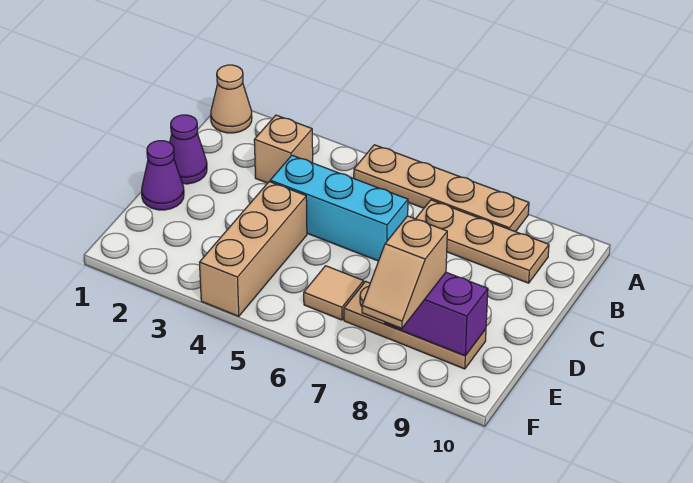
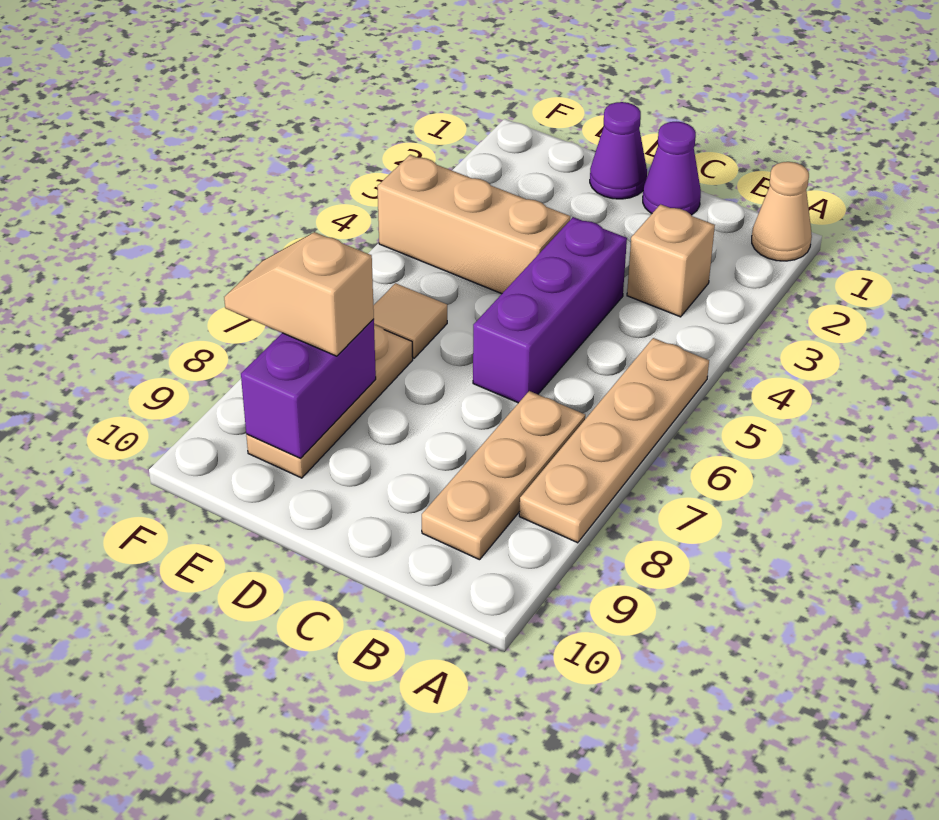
cyan 1x3 brick [270,155,408,261] -> purple 1x3 brick [473,217,627,403]

